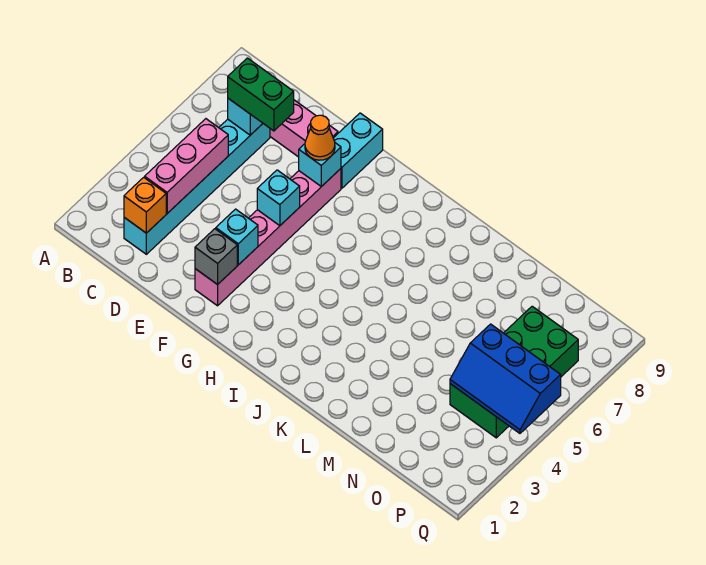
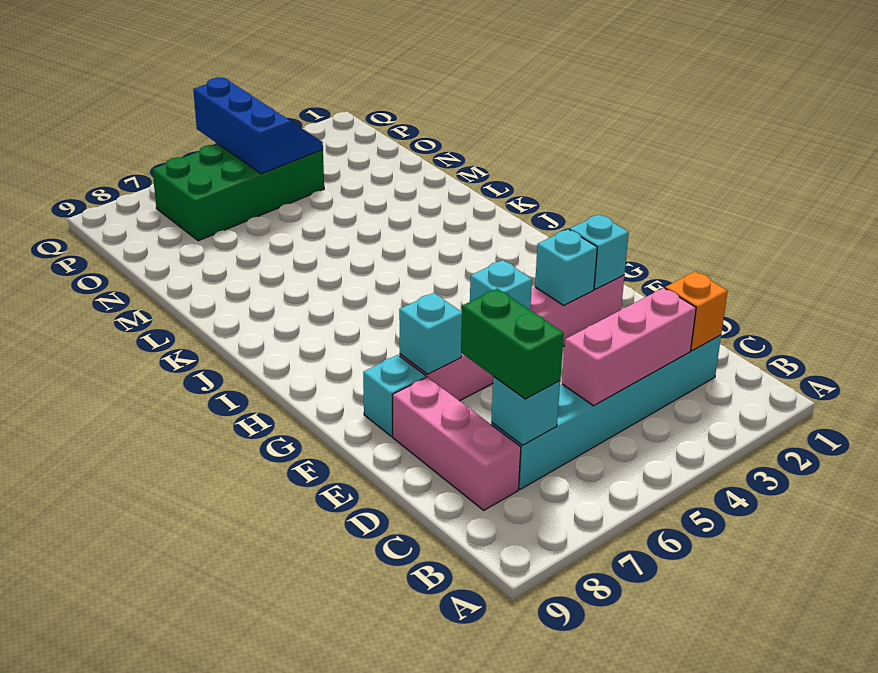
grey 1x1 brick [195,229,237,285] -> cyan 1x1 brick [570,214,629,289]
orange 1x1 cone [305,115,335,160] -> none
cyan 1x2 brick [333,113,383,188] -> cyan 1x1 brick [363,355,426,436]

